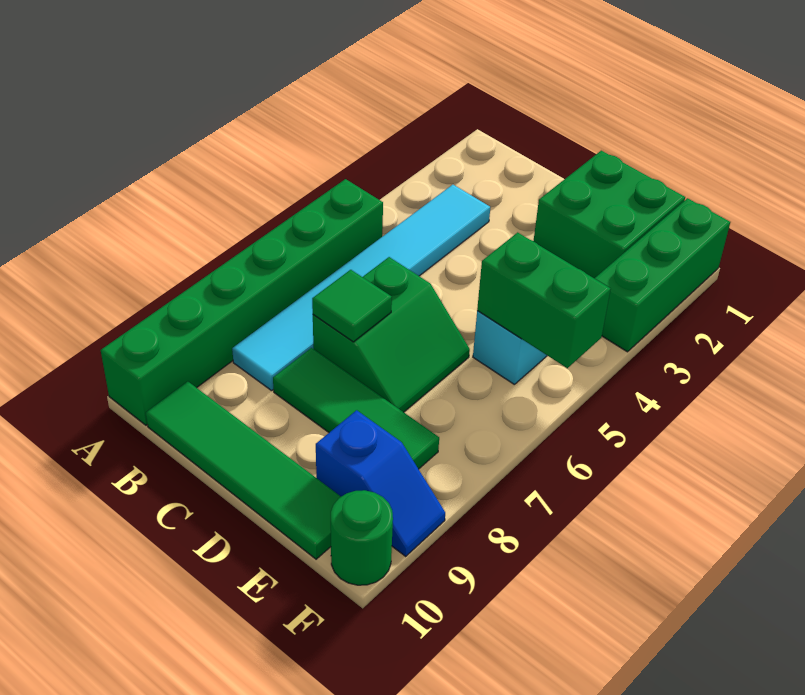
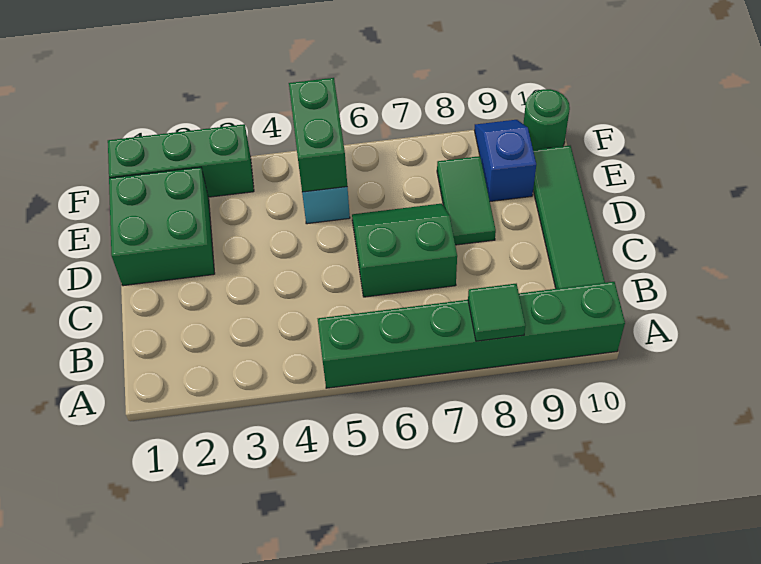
cyan 1x6 tile [232,185,490,391] -> none
green 1x1 tile [312,270,392,342] -> green 1x1 tile moved to [468,284,525,341]
green 1x3 tile [273,348,439,469] -> green 1x2 tile [437,156,496,245]

